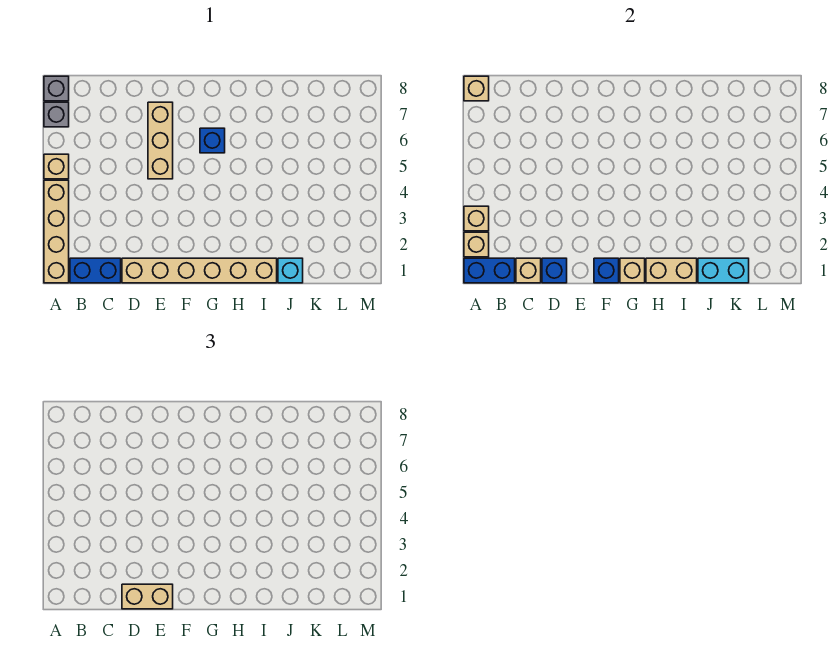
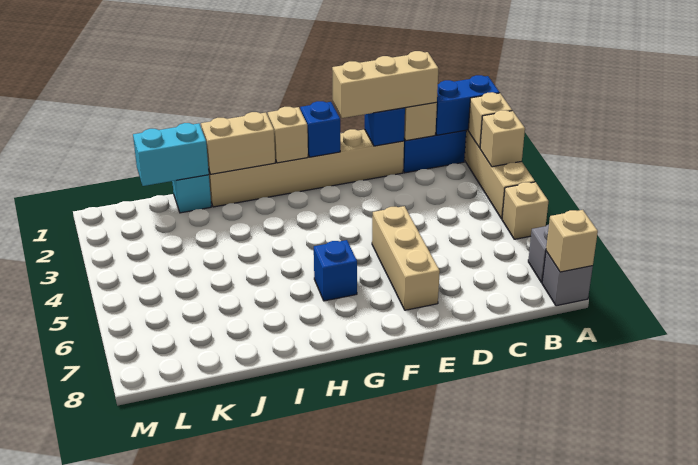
tan 1x2 brick [122,584,173,609] -> tan 1x3 brick [332,51,439,118]

